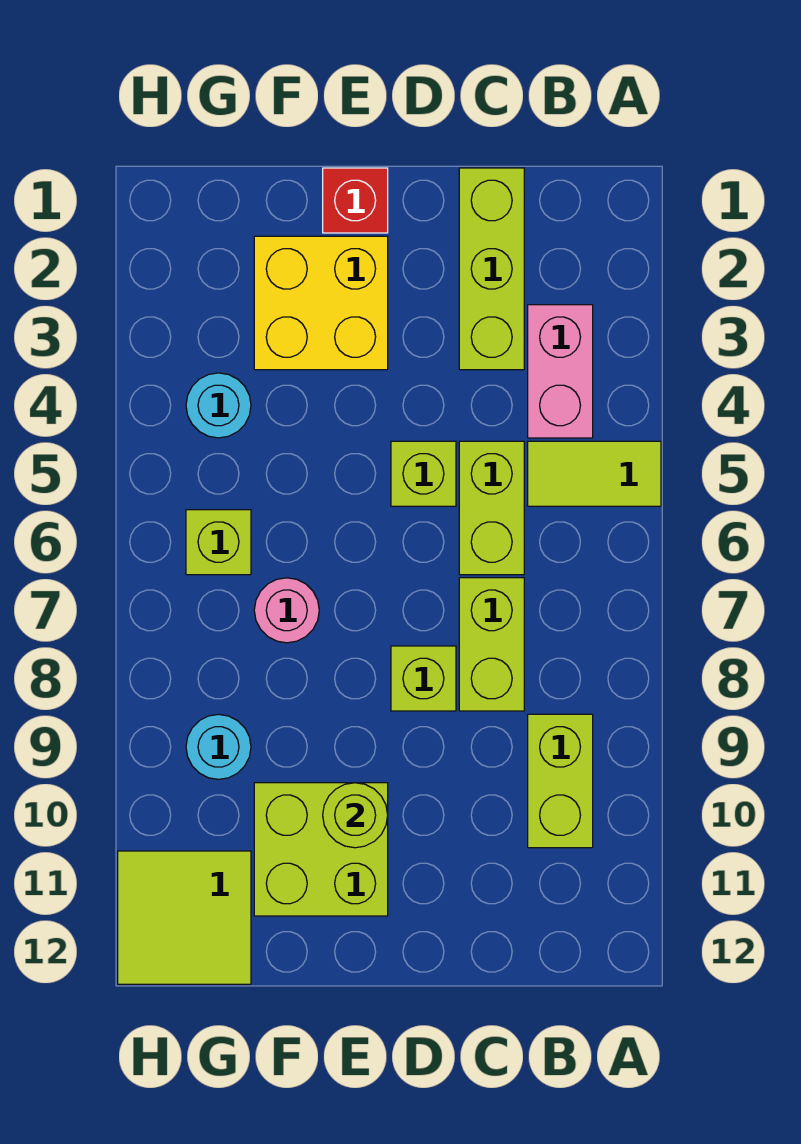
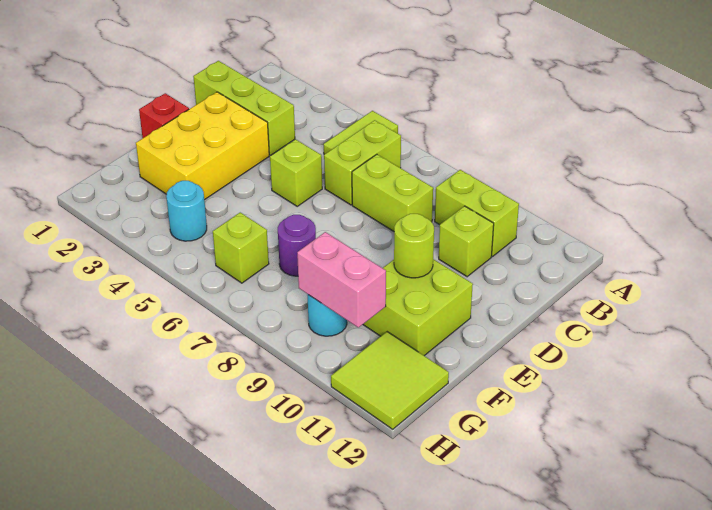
pink 1x2 brick [528,305,593,438] -> pink 1x2 brick moved to [297,232,386,327]
lime 1x2 brick [459,441,524,575] -> lime 1x2 brick turned to [324,120,401,205]
lime 1x1 brick [391,646,456,711] -> lime 1x1 brick moved to [439,206,494,277]
yellow 2x2 brick [254,236,388,370] -> yellow 2x3 brick [136,92,269,200]
pink 1x1 round brick [254,578,319,643] -> purple 1x1 round brick [278,215,316,276]

